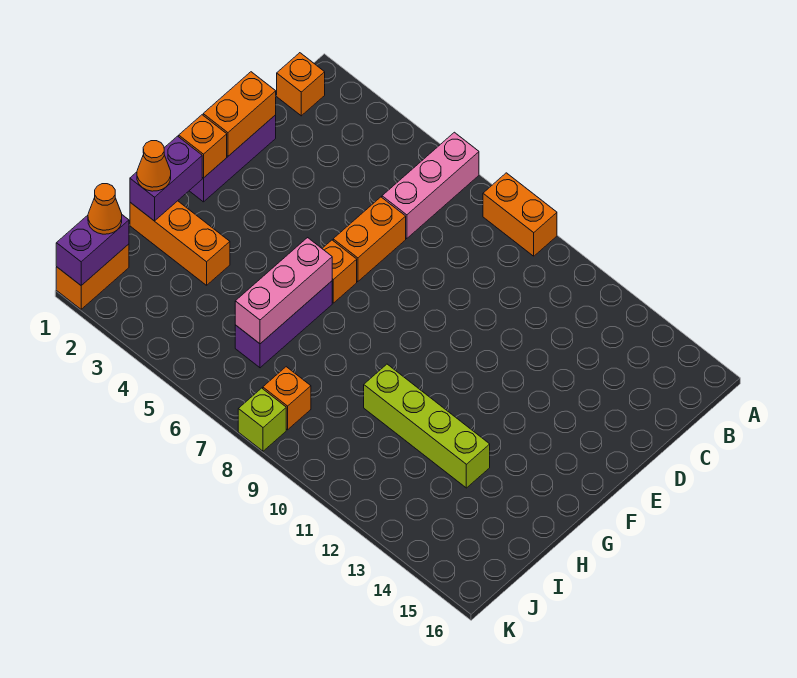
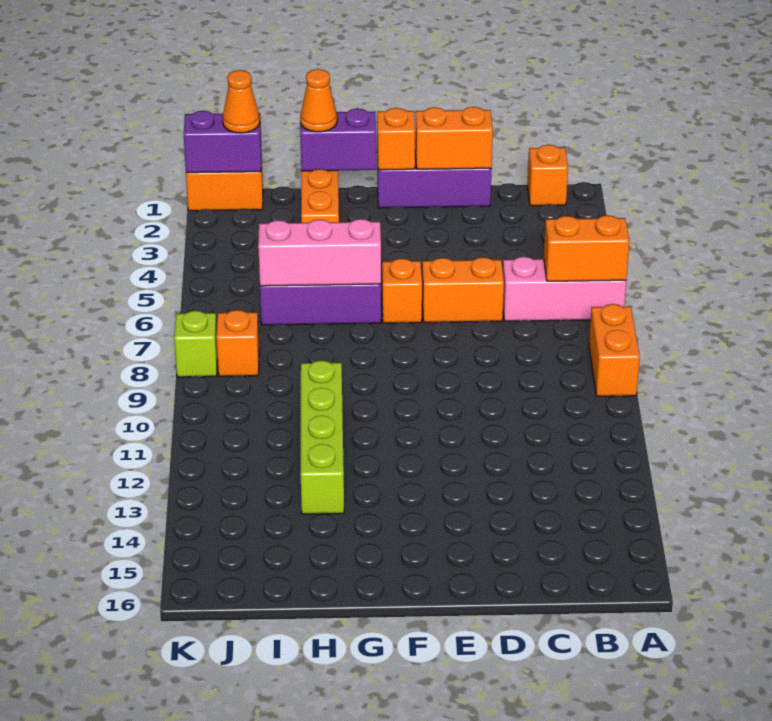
none -> orange 1x2 brick [544,215,629,281]

